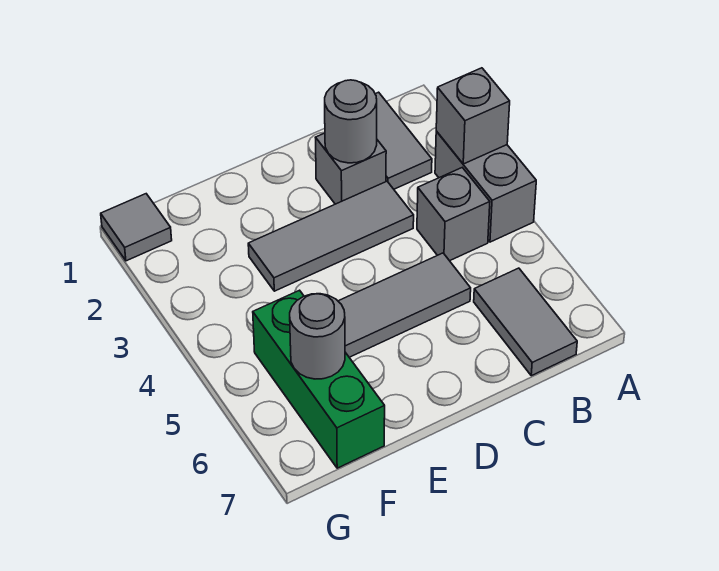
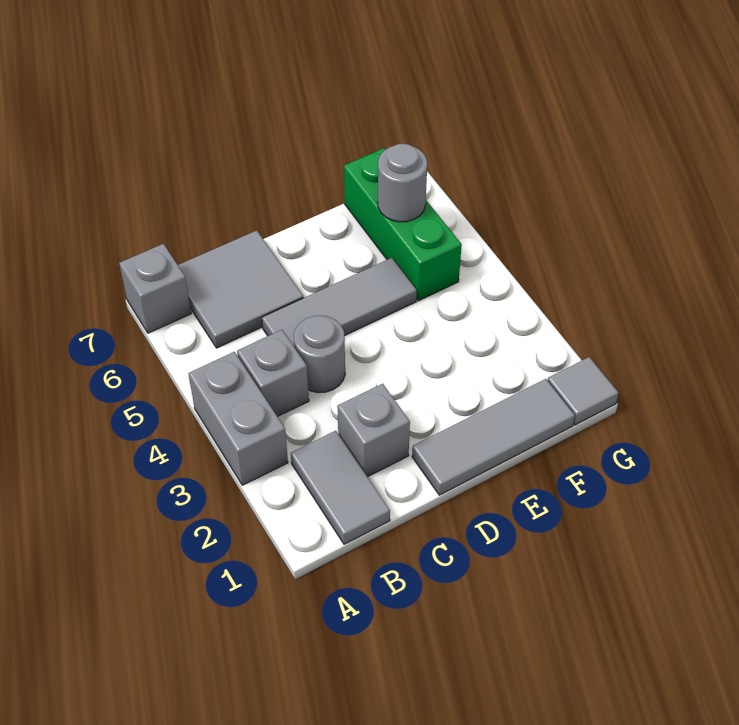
grey 1x1 brick [436,68,510,164] -> grey 1x1 brick moved to [119,244,191,333]
grey 1x2 tile [474,268,577,376] -> grey 2x2 tile [178,230,304,348]
grey 1x1 round brick [325,80,377,163] -> grey 1x1 round brick moved to [294,315,345,393]
grey 1x3 tile [248,181,414,291] -> grey 1x3 tile moved to [412,379,575,495]

